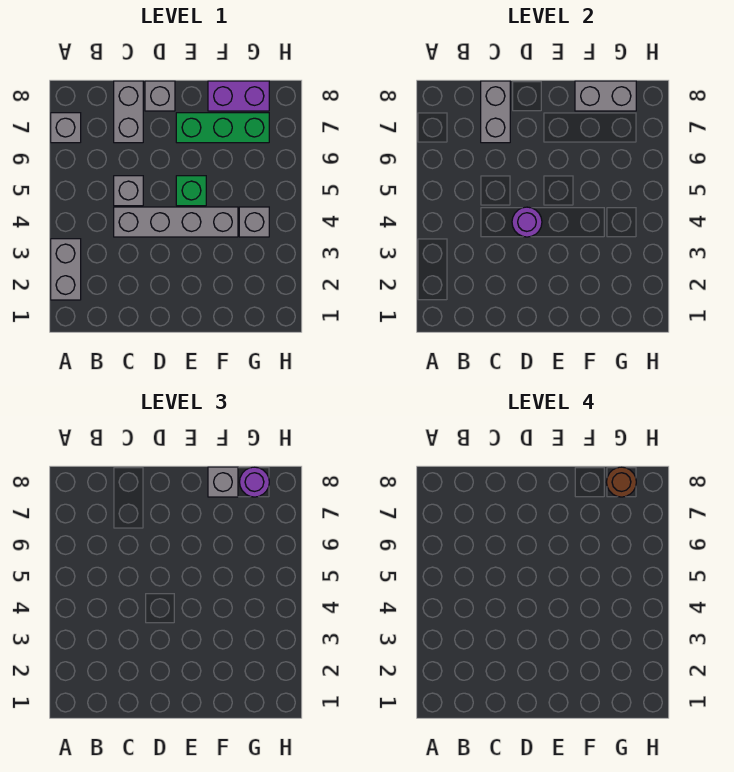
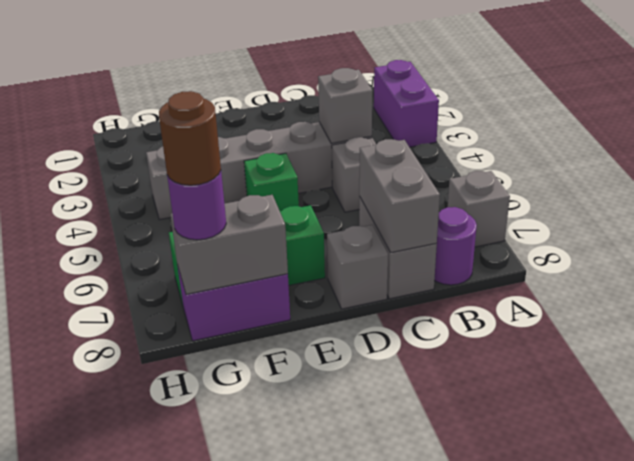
grey 1x2 brick [51,239,81,300] -> purple 1x2 brick [374,60,439,147]
purple 1x1 round brick [512,207,542,237] -> purple 1x1 round brick moved to [434,207,477,285]
grey 1x1 brick [208,467,238,497] -> grey 1x1 brick moved to [318,68,372,143]

